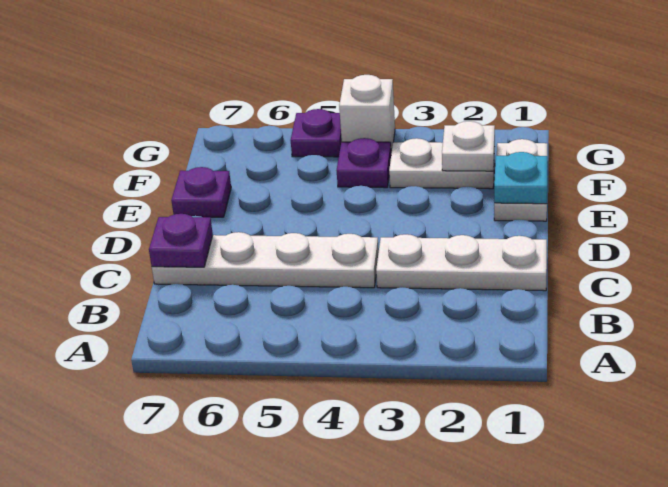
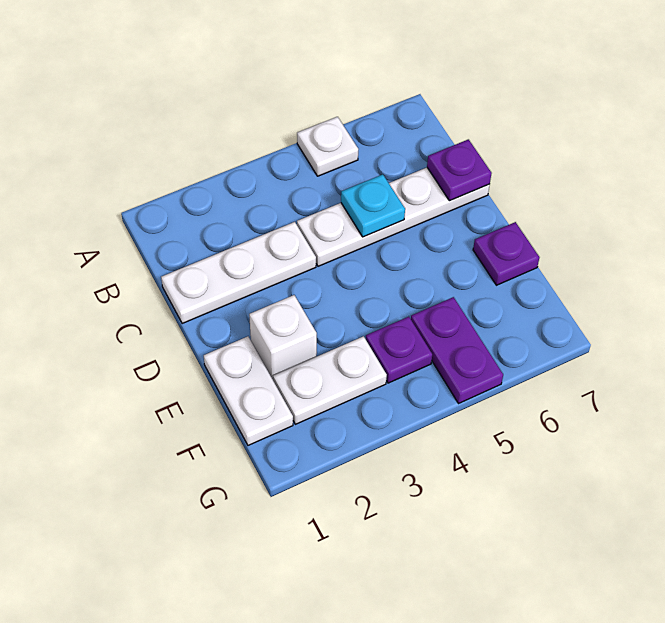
cyan 1x1 plate [494,152,547,204] -> cyan 1x1 plate moved to [341,174,405,237]
white 1x1 plate [442,121,495,171] -> white 1x1 plate moved to [297,117,358,176]
white 1x1 brick [339,75,395,153] -> white 1x1 brick moved to [249,295,317,379]
purple 1x1 plate [291,109,342,157] -> purple 1x2 plate [411,297,503,403]

